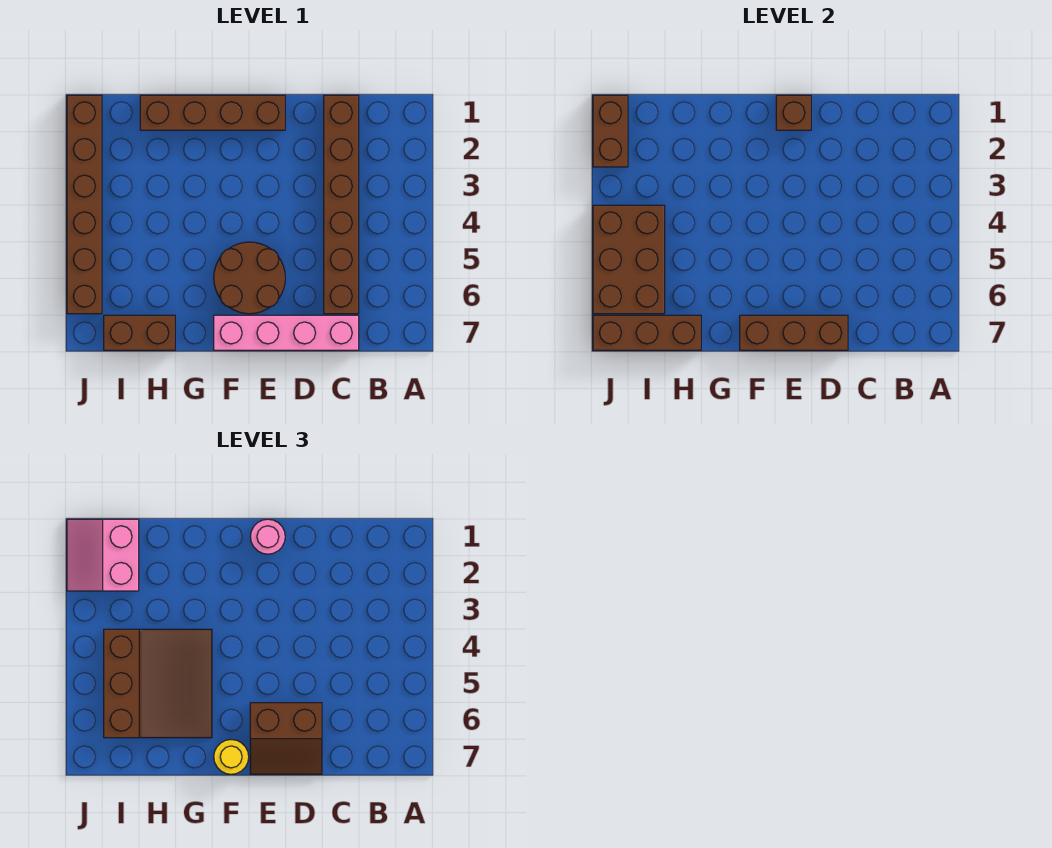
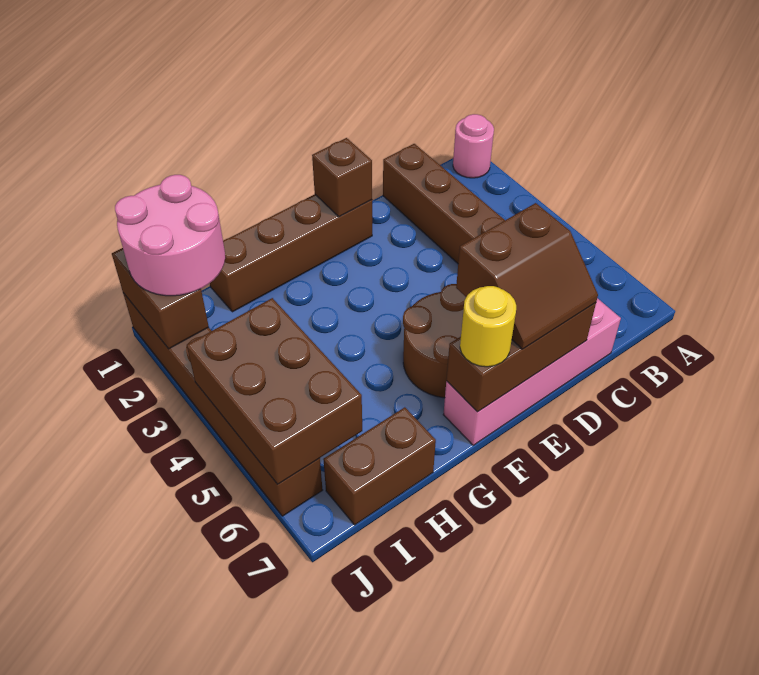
pink 1x1 round brick [250,519,285,554] -> pink 1x1 round brick moved to [453,114,494,178]
brown 3x3 slope [104,629,212,738] -> none
brown 1x3 brick [593,315,701,350] -> none
pink 2x2 slope [67,519,139,591] -> pink 2x2 round brick [115,175,225,296]

